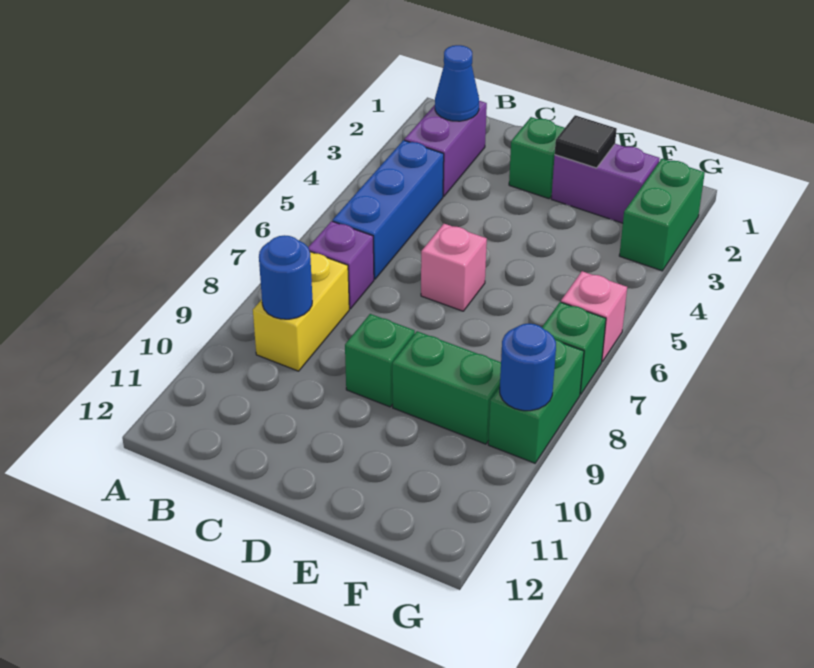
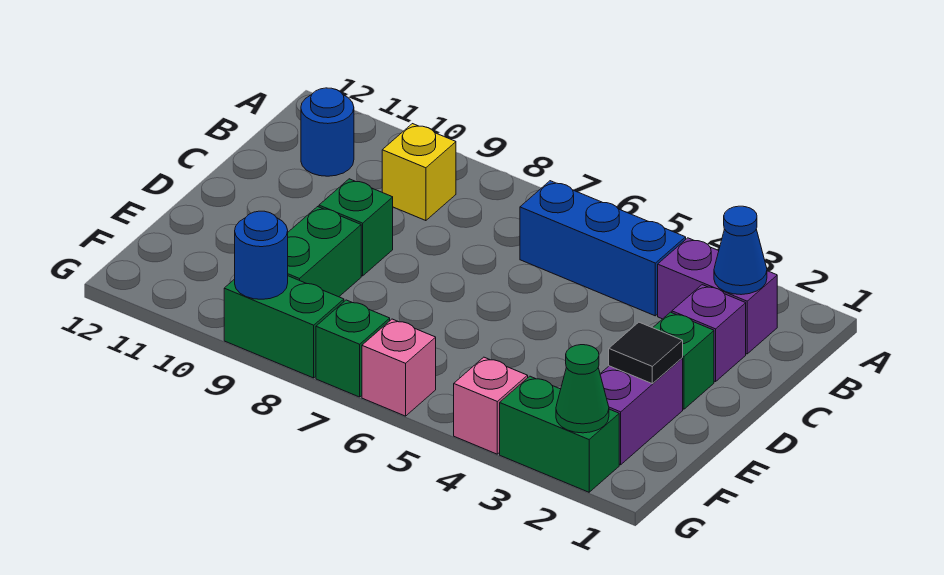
purple 1x1 brick [308,221,374,309] -> purple 1x1 brick moved to [672,285,746,382]
yellow 1x2 brick [253,252,349,371] -> yellow 1x1 brick [382,124,456,221]
blue 1x1 round brick [259,235,312,319] -> blue 1x1 round brick moved to [301,88,354,176]
pink 1x1 brick [421,224,487,311] -> pink 1x1 brick moved to [454,357,528,454]
none -> green 1x1 cone [556,345,609,433]

